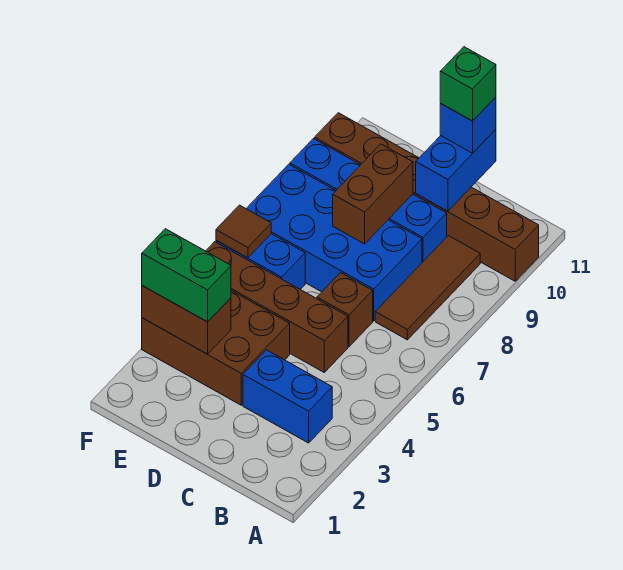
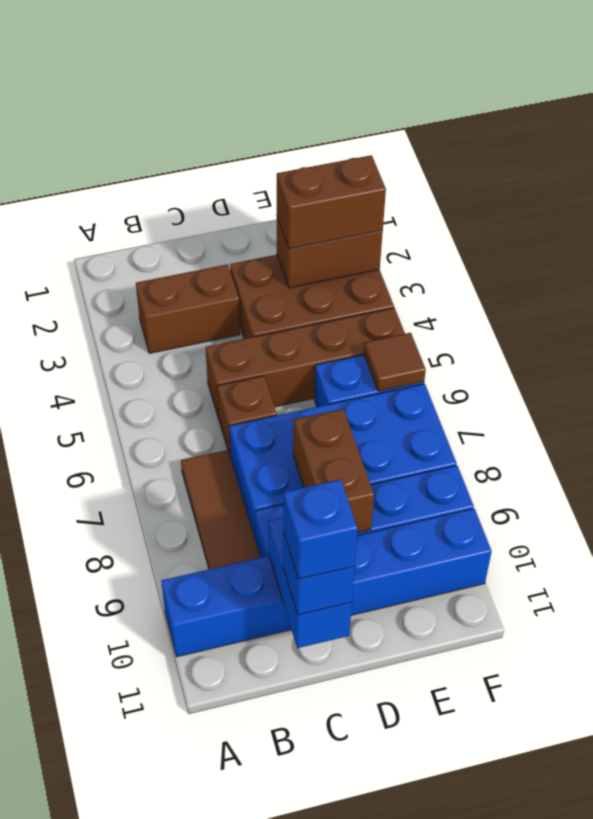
brown 1x6 brick [315,113,539,281] -> blue 1x6 brick [161,509,492,657]
blue 1x2 brick [243,350,332,443] -> brown 1x2 brick [136,264,240,354]
green 1x1 brick [440,47,496,121] -> blue 1x1 brick [283,479,358,579]
green 1x2 brick [142,229,231,322] -> brown 1x2 brick [277,155,386,249]

